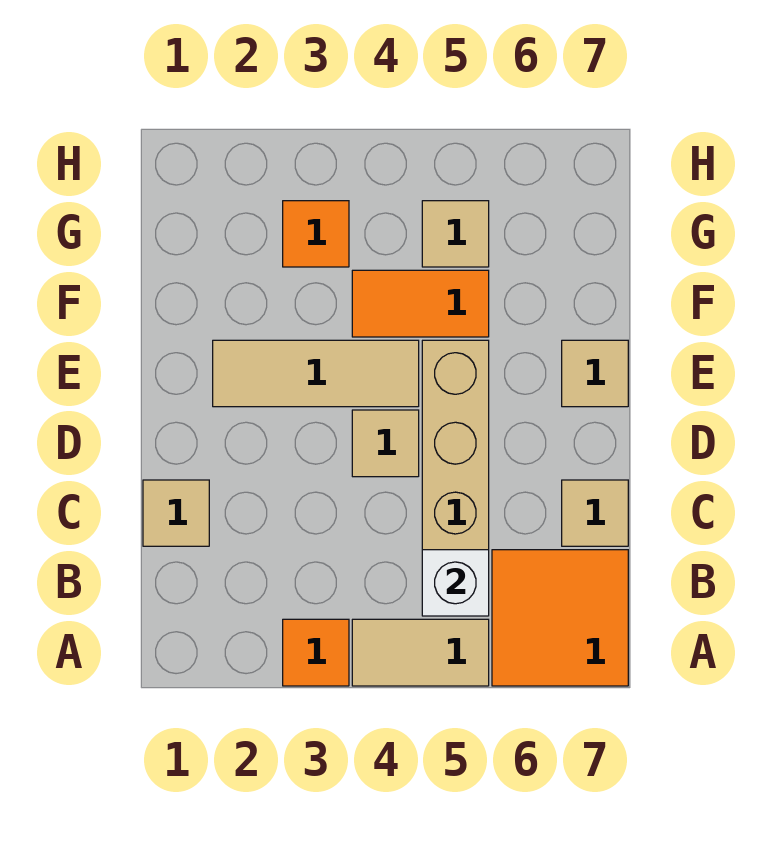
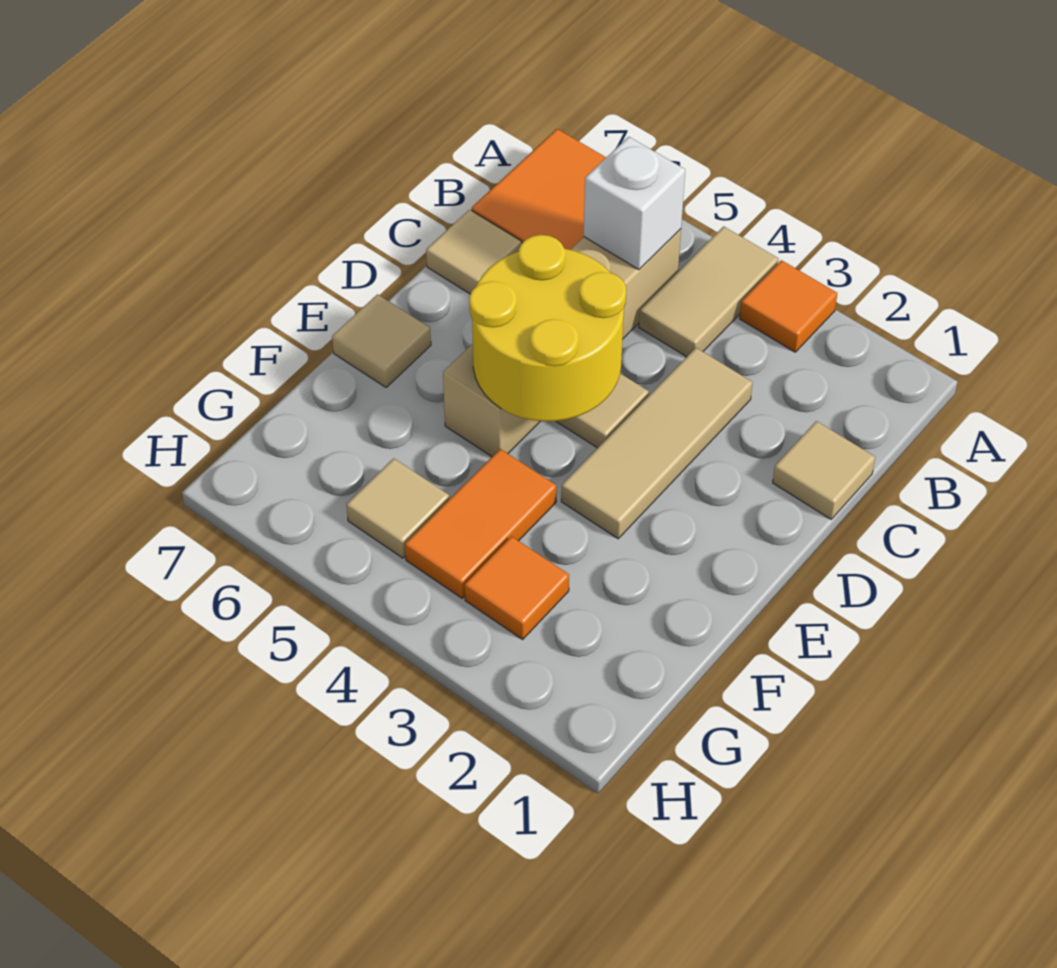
tan 1x2 tile [352,619,489,686] -> tan 1x2 tile turned to [639,226,779,357]
none -> yellow 2x2 round brick [469,235,626,421]
tan 1x3 tile [213,340,419,407] -> tan 1x3 tile turned to [561,348,753,539]
orange 1x2 tile [352,270,489,337] -> orange 1x2 tile turned to [405,449,556,598]

